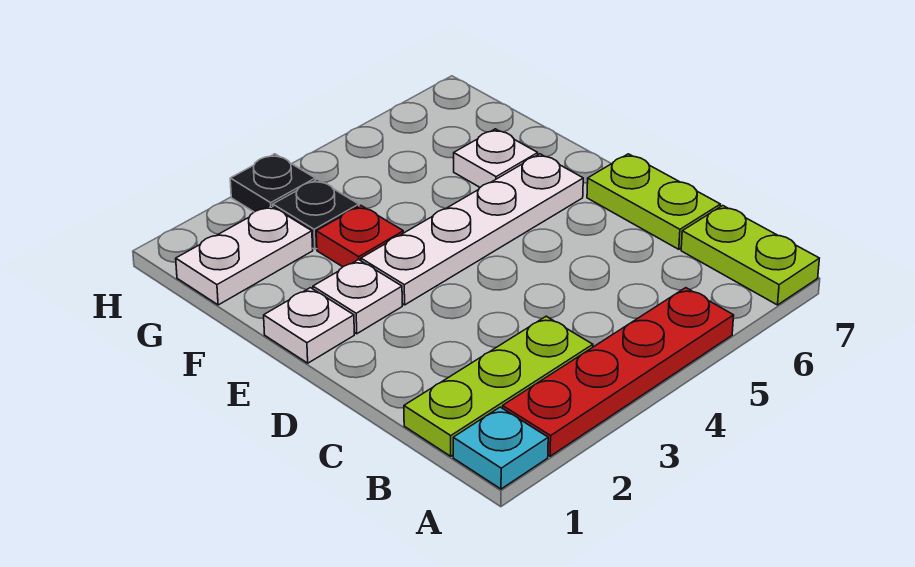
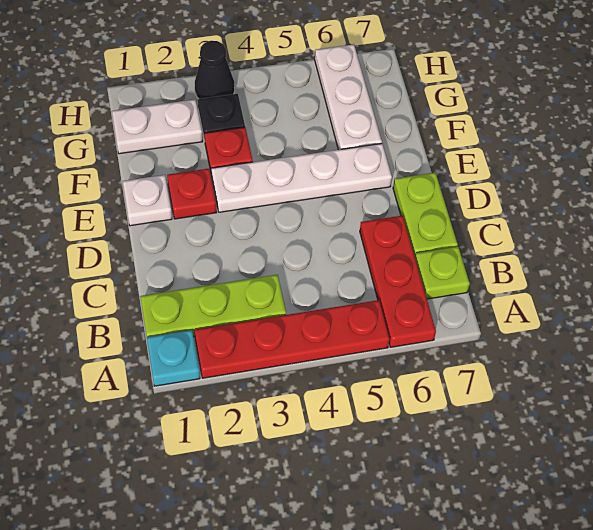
none -> red 1x3 plate [360,216,436,347]
lime 1x2 plate [681,206,819,305] -> lime 1x1 plate [415,247,470,299]
white 1x1 plate [313,260,402,334] -> red 1x1 plate [167,169,217,219]
white 1x1 plate [454,129,538,187] -> white 1x3 plate [315,44,382,150]
black 1x1 plate [230,154,315,212] -> black 1x1 cone [195,41,235,99]

